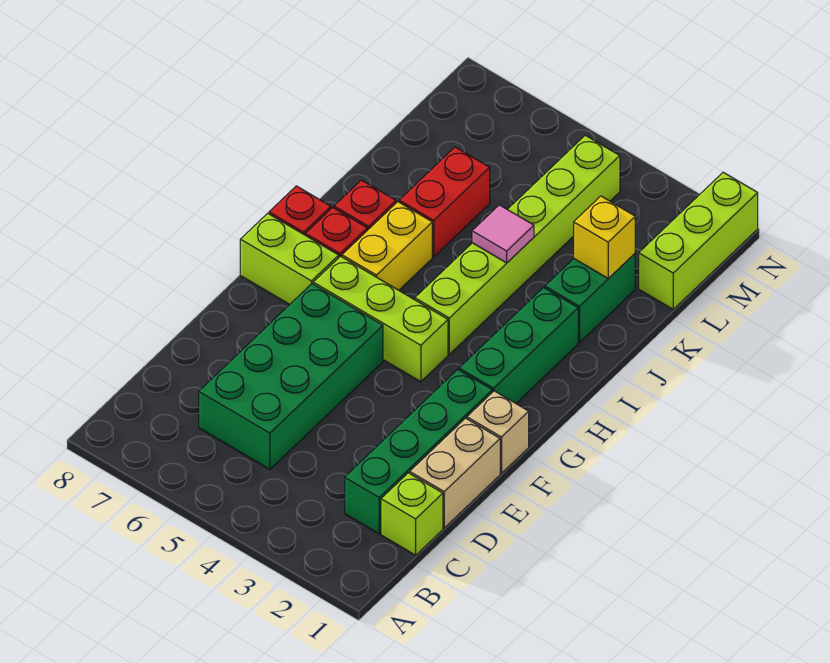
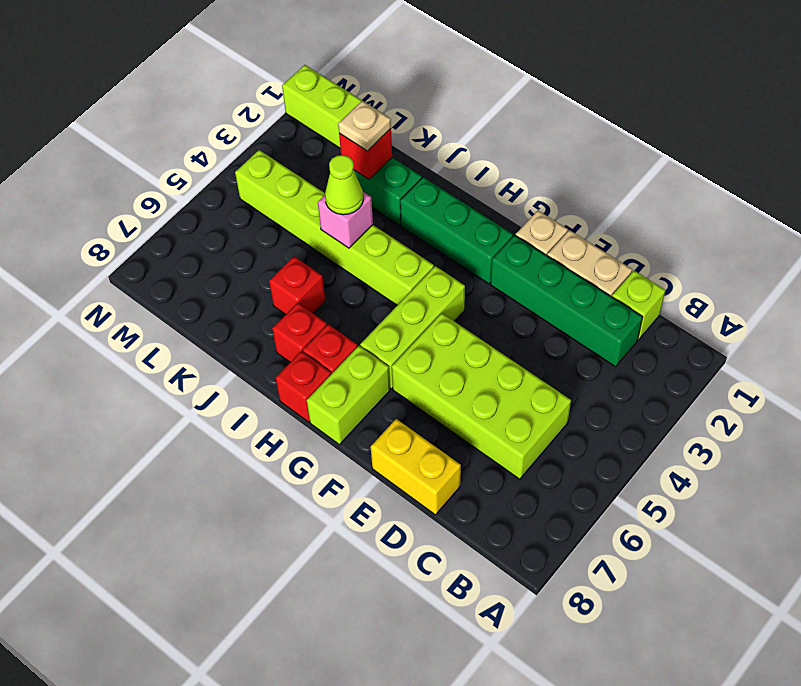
green 2x4 brick [199,284,383,469] -> lime 2x4 brick [392,313,571,479]
yellow 1x2 brick [342,202,432,290] -> yellow 1x2 brick moved to [371,419,461,515]
pink 1x1 tile [472,205,534,263] -> pink 1x1 brick [318,192,373,248]
none -> lime 1x1 cone [325,155,363,215]
red 1x2 brick [399,147,490,257] -> red 1x1 brick [269,257,325,314]
yellow 1x1 brick [574,196,635,279] -> red 1x1 brick [339,129,392,179]
none -> tan 1x1 plate [338,101,391,151]

